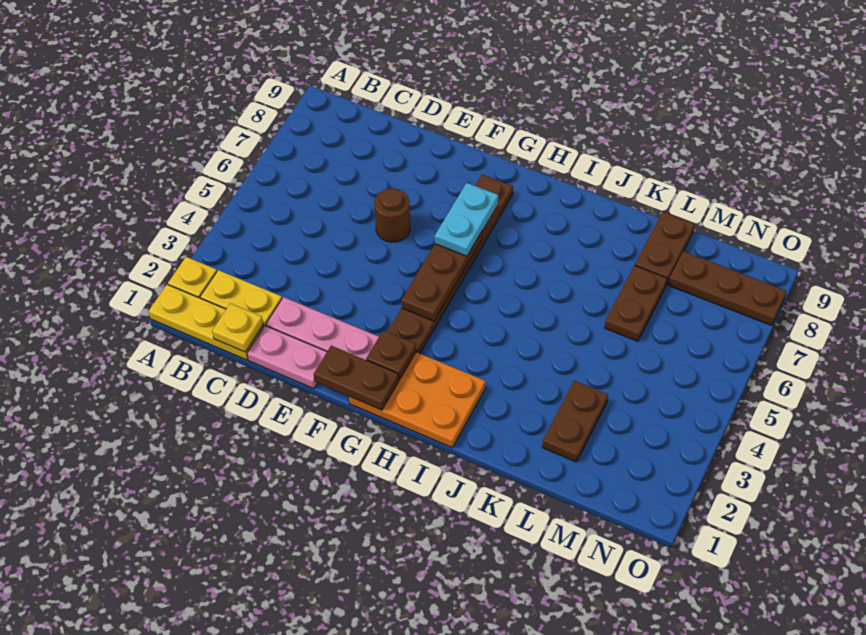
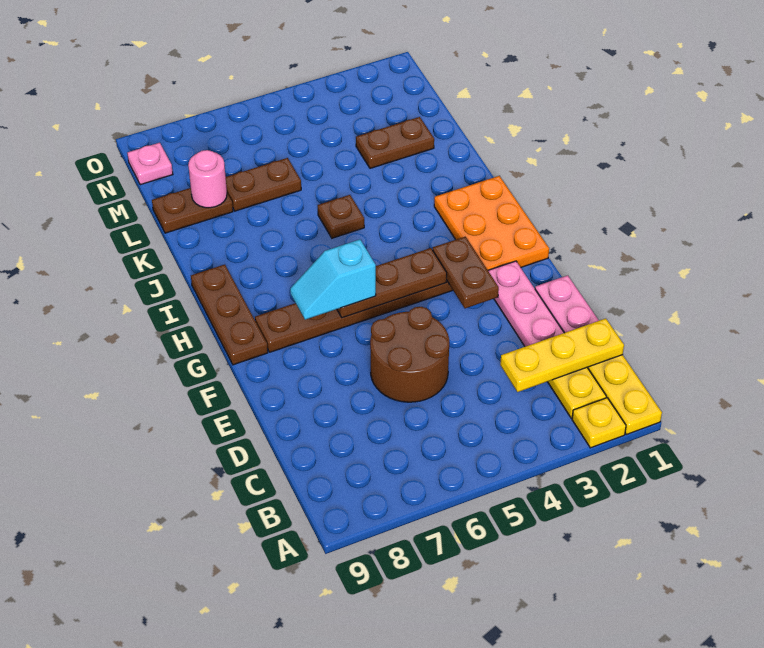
yellow 1x1 plate [212,303,263,352] -> yellow 1x3 plate [500,319,624,392]
brown 1x1 round brick [374,188,410,242] -> brown 2x2 round brick [370,307,449,402]
brown 1x2 plate [314,346,399,410] -> brown 1x2 plate moved to [433,237,499,308]
brown 1x1 plate [366,330,416,380] -> brown 1x1 plate moved to [318,195,364,238]
cyan 1x2 plate [435,183,498,256] -> cyan 1x2 slope [290,239,376,320]
none -> pink 1x1 round brick [188,150,227,208]
brown 1x3 plate [669,251,786,326] -> brown 1x3 plate moved to [191,265,268,365]
none -> pink 1x1 plate [127,143,173,185]

